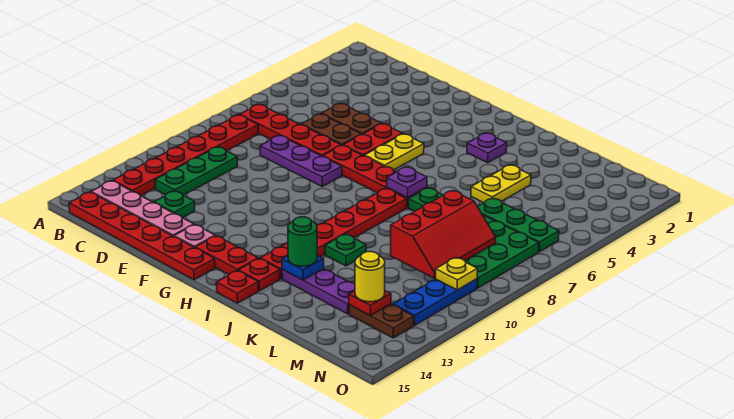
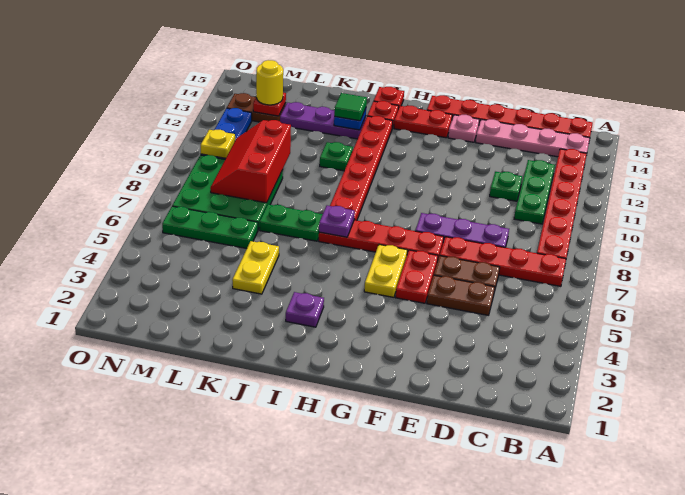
green 1x1 plate [154,191,195,218] -> green 1x1 plate moved to [490,172,522,201]
green 1x1 round brick [288,217,317,266] -> green 1x1 tile [334,93,367,121]

